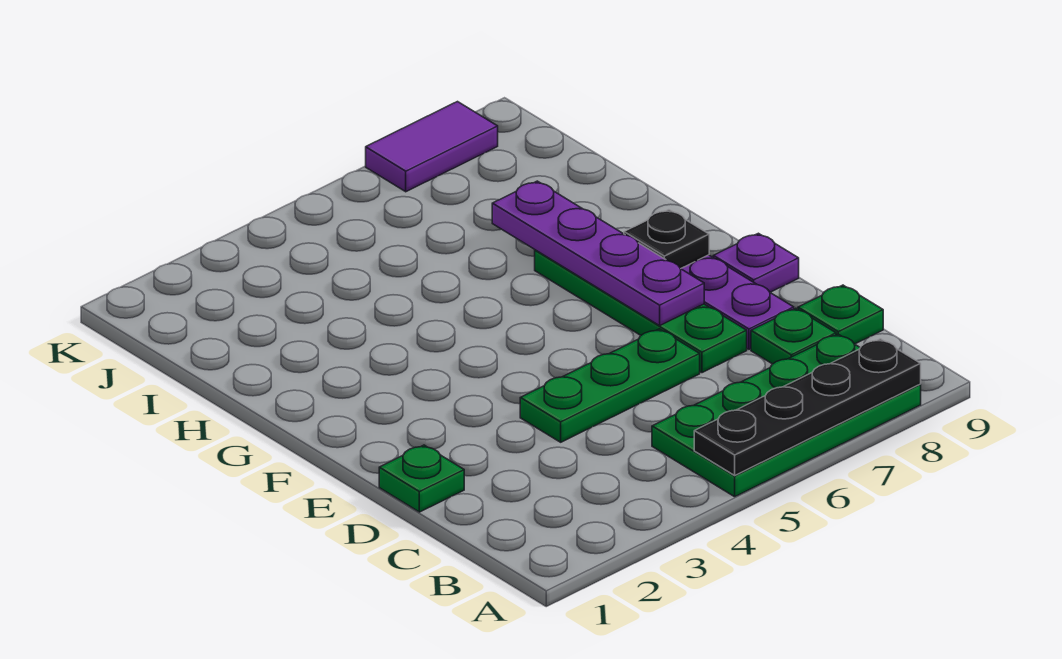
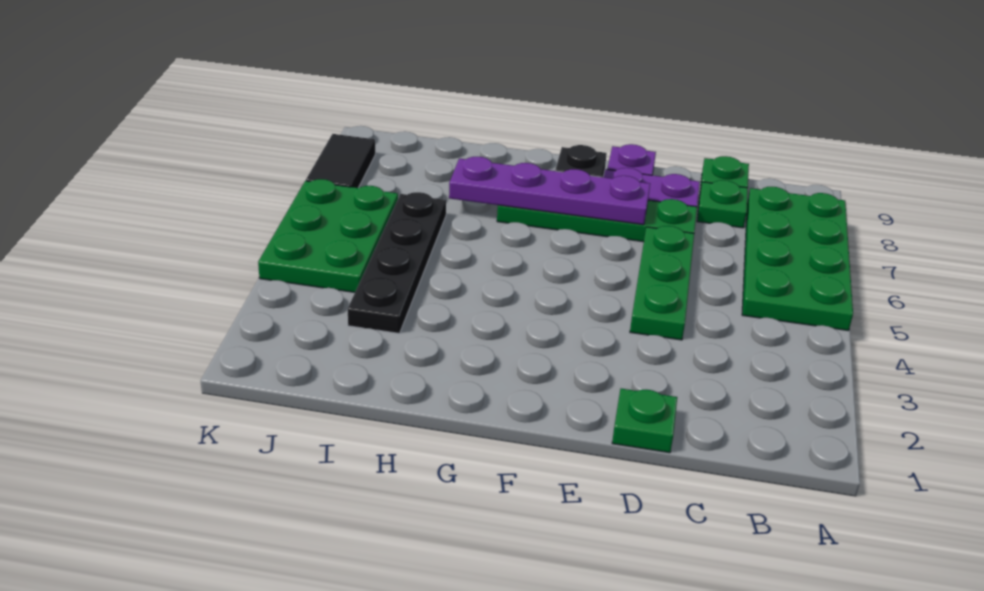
black 1x4 plate [694,339,921,475] -> black 1x4 plate moved to [348,192,446,333]
none -> green 2x3 plate [258,179,398,292]
purple 1x2 tile [366,102,498,192] -> black 1x2 tile [306,134,375,188]

